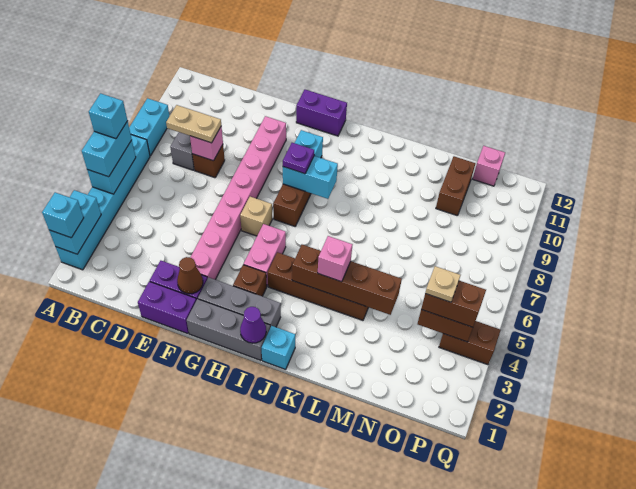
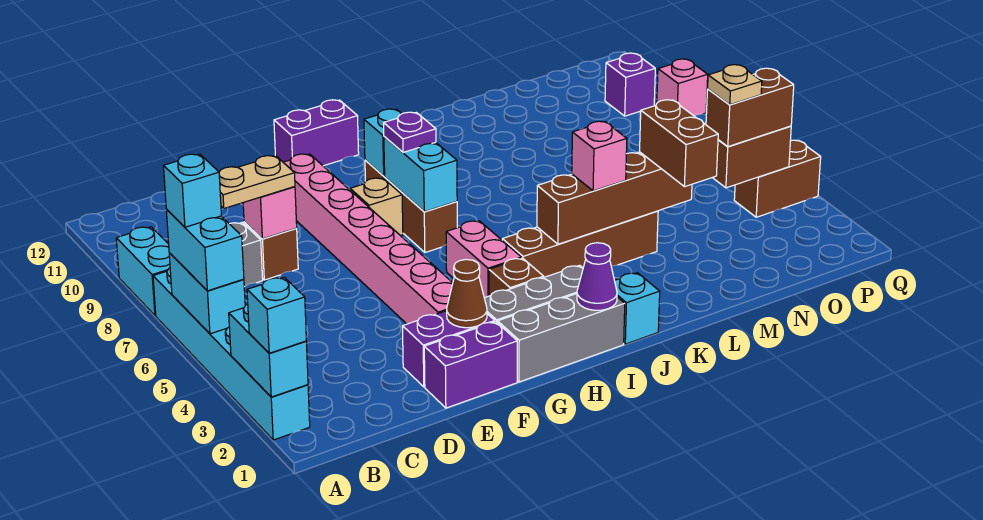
tan 1x1 brick [240,197,272,236] -> tan 1x1 brick moved to [350,178,403,236]
cyan 1x2 brick [283,156,338,199] -> cyan 1x2 brick turned to [384,137,457,212]
brown 1x2 brick [436,156,475,216] -> brown 1x2 brick moved to [640,100,718,187]
pink 1x1 brick [473,146,505,186] -> pink 1x1 brick moved to [657,59,708,116]
none -> purple 1x1 brick [605,53,655,116]

